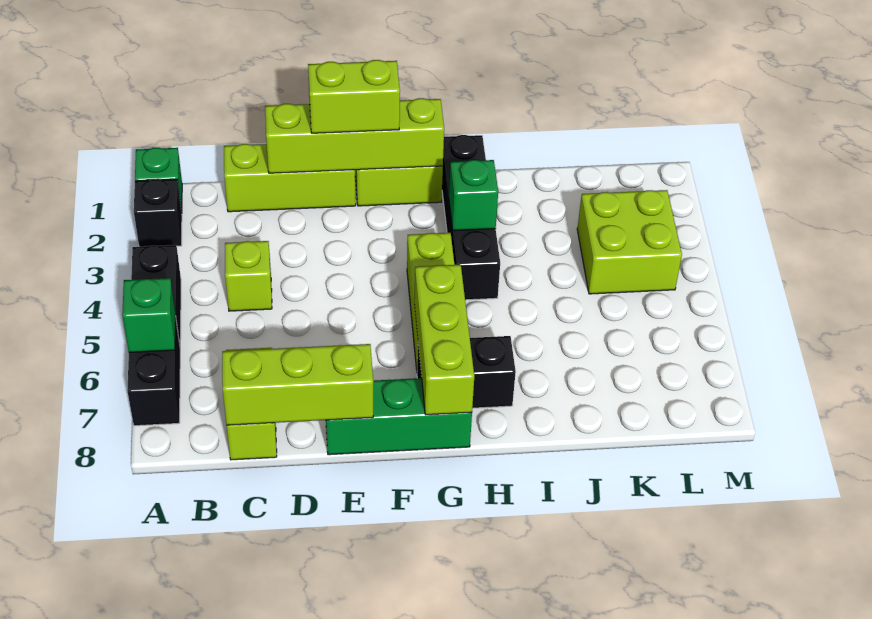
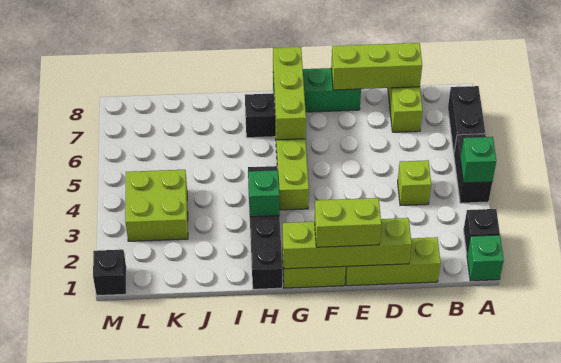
green 1x1 brick [122,278,176,352] -> green 1x1 brick moved to [460,137,496,183]
none -> black 1x1 brick [93,250,126,296]

